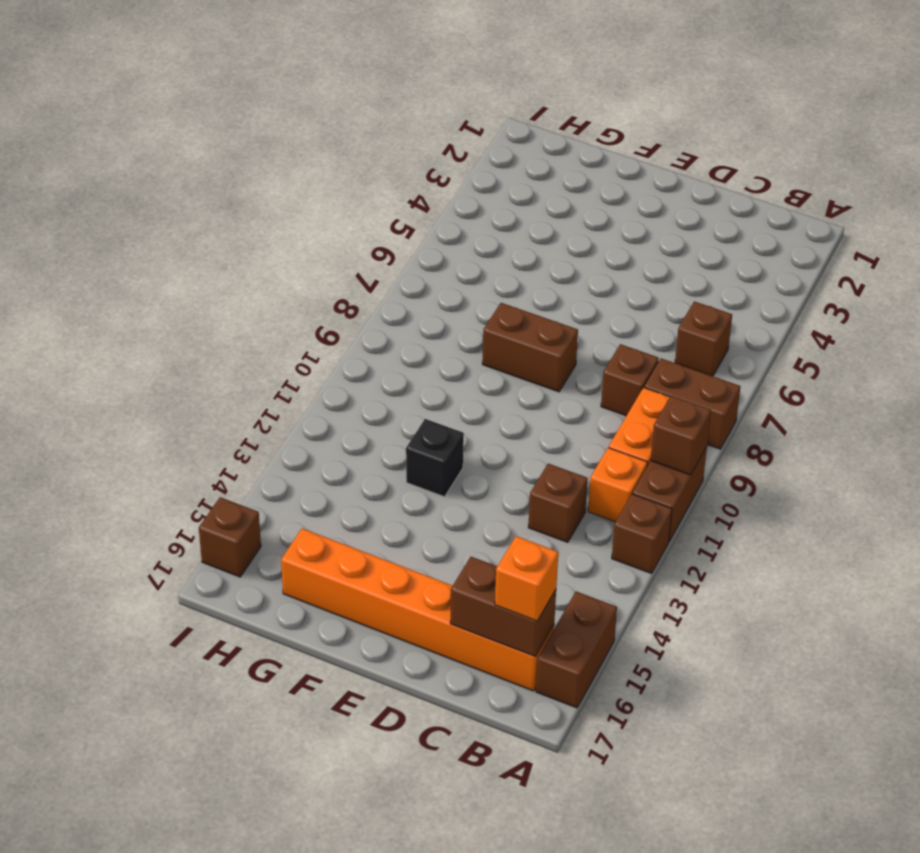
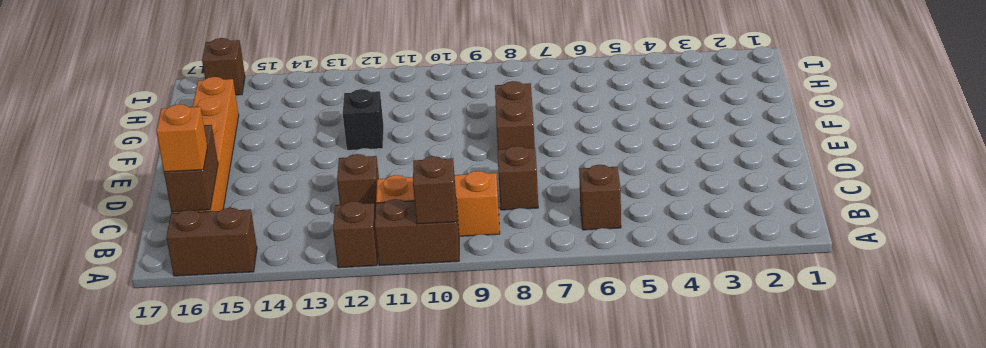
brown 1x2 brick [644,358,740,449] -> none

